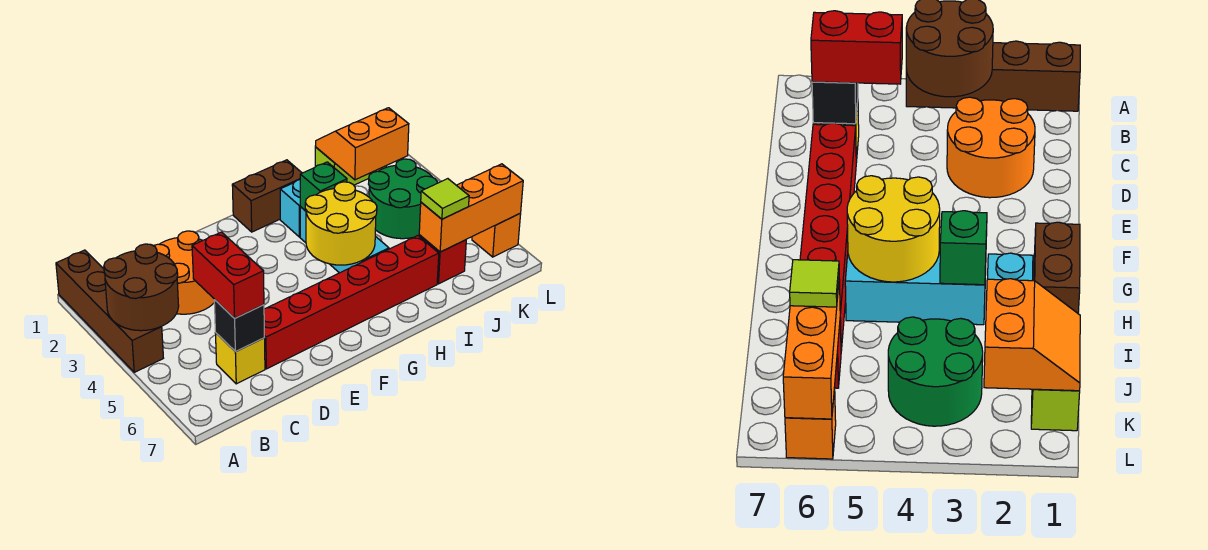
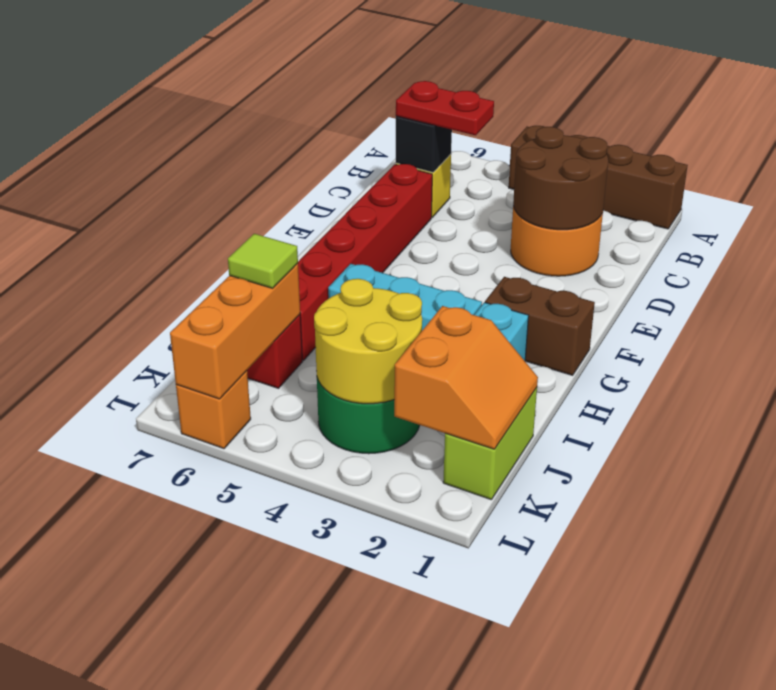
brown 2x2 round brick [104,244,179,331] -> brown 2x2 round brick moved to [513,127,608,230]
red 1x2 brick [192,232,264,318] -> red 1x2 plate [396,81,494,135]
brown 1x2 brick [232,160,302,232] -> brown 1x2 brick turned to [485,277,595,375]
yellow 2x2 round brick [305,182,377,265] -> yellow 2x2 round brick moved to [314,279,422,404]
green 1x1 brick [300,162,347,211] -> none

